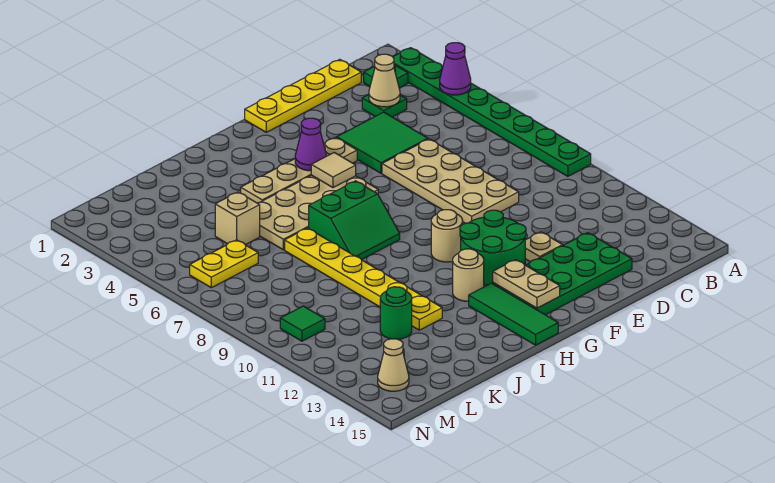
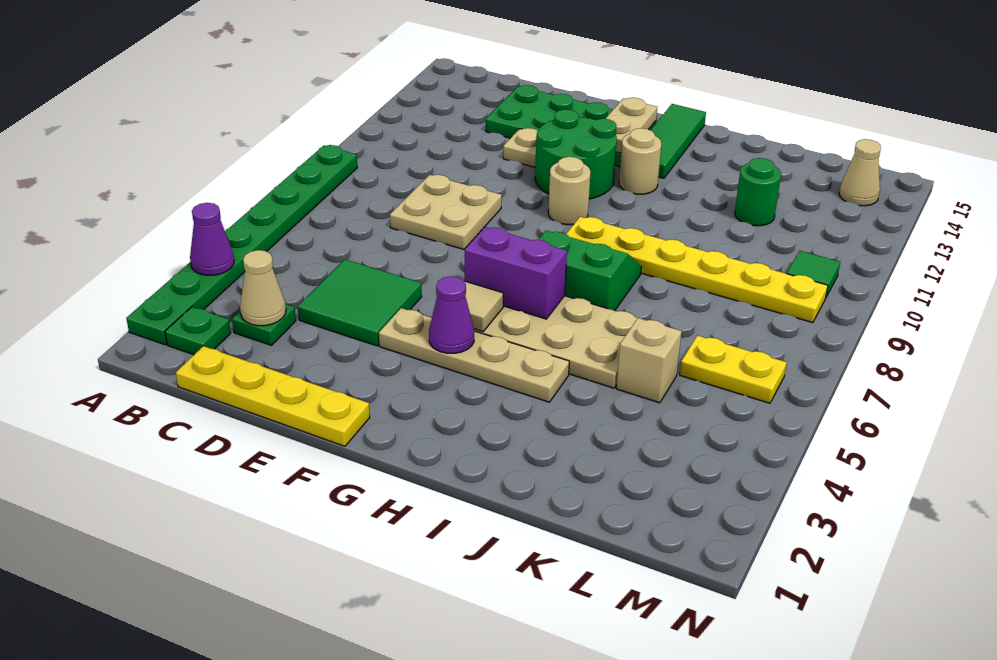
tan 2x4 plate [382,139,519,223] -> tan 2x2 plate [390,175,502,249]
none -> purple 1x2 brick [465,227,567,319]
yellow 1x6 plate [285,228,442,330] -> yellow 1x6 plate turned to [566,216,828,323]

